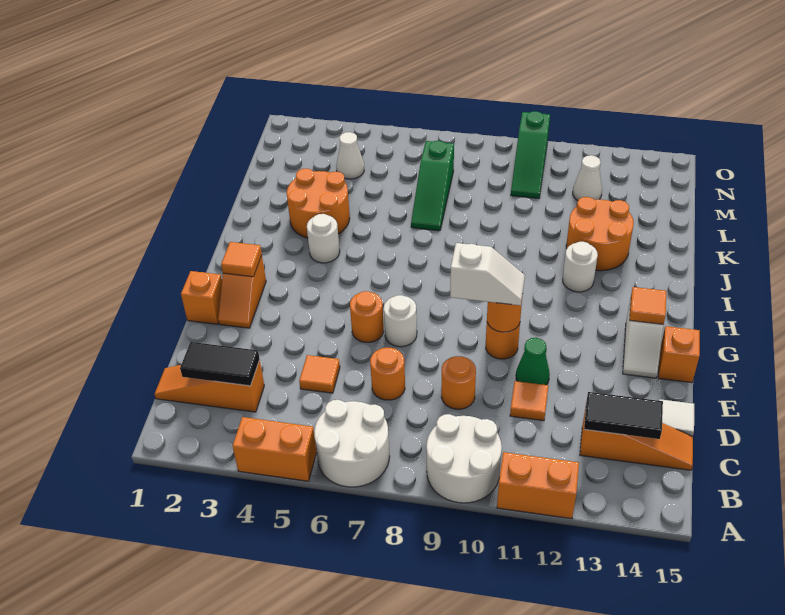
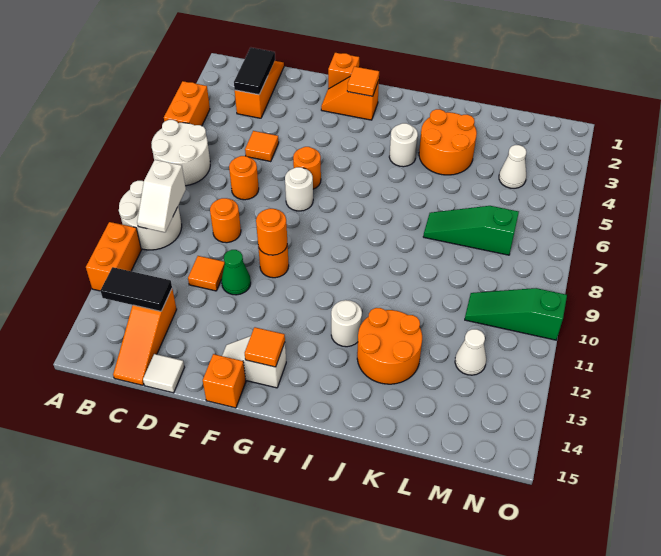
black 1x2 tile [584,392,663,439] -> black 1x2 tile turned to [101,267,172,311]
white 1x2 slope [450,243,525,305] -> white 1x2 slope moved to [137,160,186,232]

